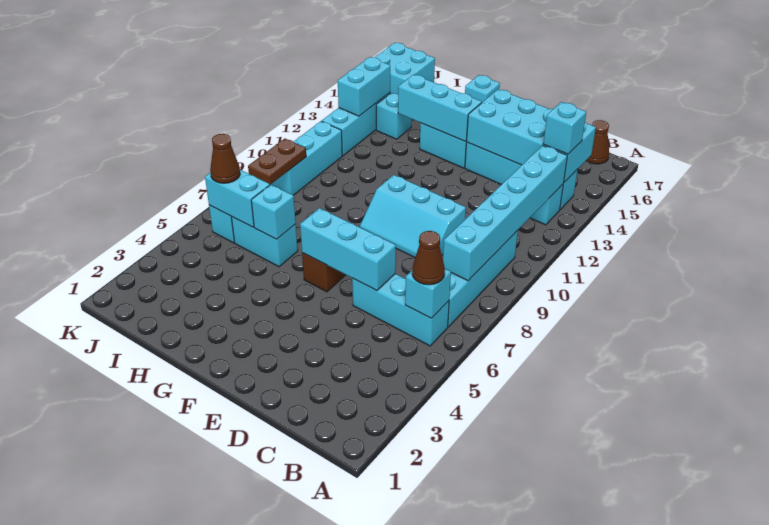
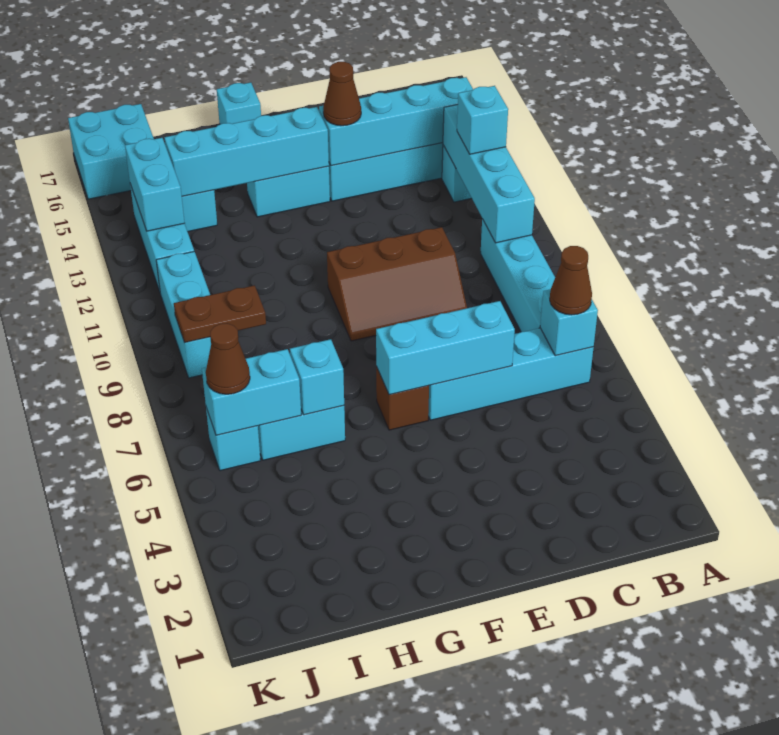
cyan 1x3 brick [352,274,449,346] -> cyan 1x4 brick [428,328,594,420]
cyan 1x6 brick [443,145,567,281] -> cyan 1x4 brick [443,105,535,243]
cyan 2x4 brick [467,89,596,182] -> cyan 1x4 brick [319,77,473,166]
cyan 1x1 brick [543,102,586,154] -> cyan 1x1 brick moved to [457,86,508,154]
brown 1x1 cone [586,120,609,164] -> brown 1x1 cone moved to [323,62,361,126]
cyan 2x3 slope [360,175,466,257] -> brown 2x3 slope [327,227,467,341]
cyan 1x3 brick [398,74,482,141] -> cyan 1x4 brick [164,107,329,196]
brown 1x2 plate [248,139,306,185] -> brown 1x2 plate turned to [174,285,266,343]

